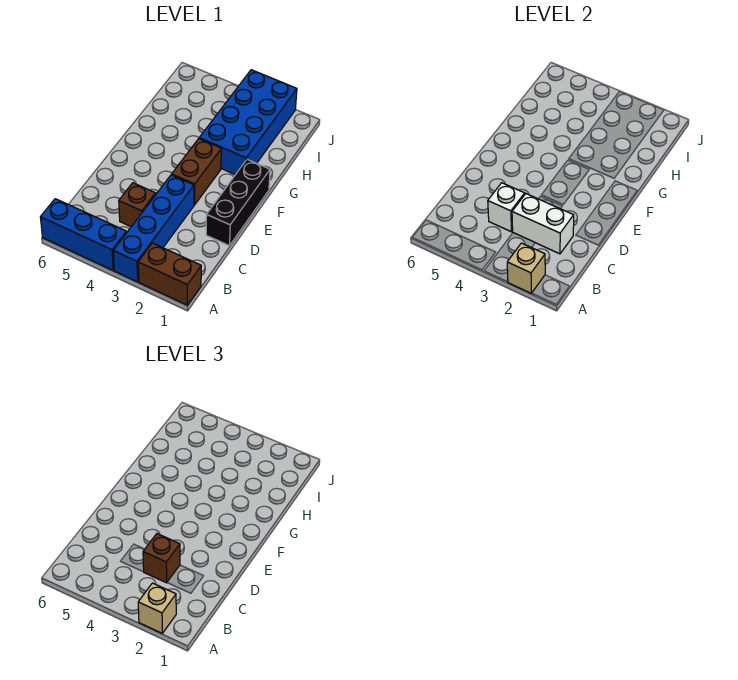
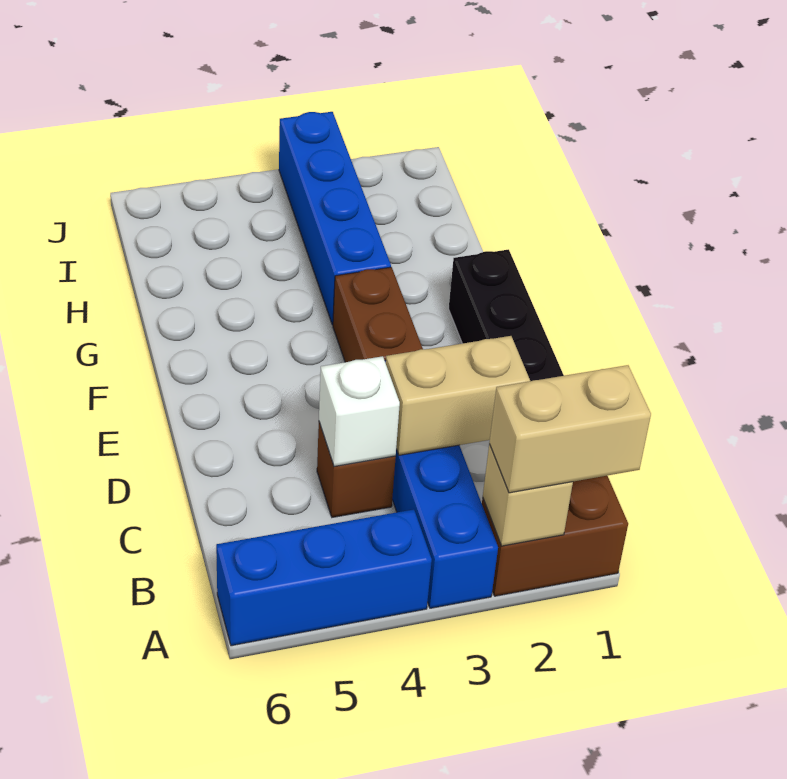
tan 1x1 brick [138,583,176,633] -> tan 1x2 brick [489,365,651,493]
white 1x2 brick [512,194,574,254] -> tan 1x2 brick [386,336,530,455]
brown 1x1 brick [143,534,180,583] -> none
blue 2x4 brick [199,70,297,175] -> blue 1x4 brick [279,112,391,325]

